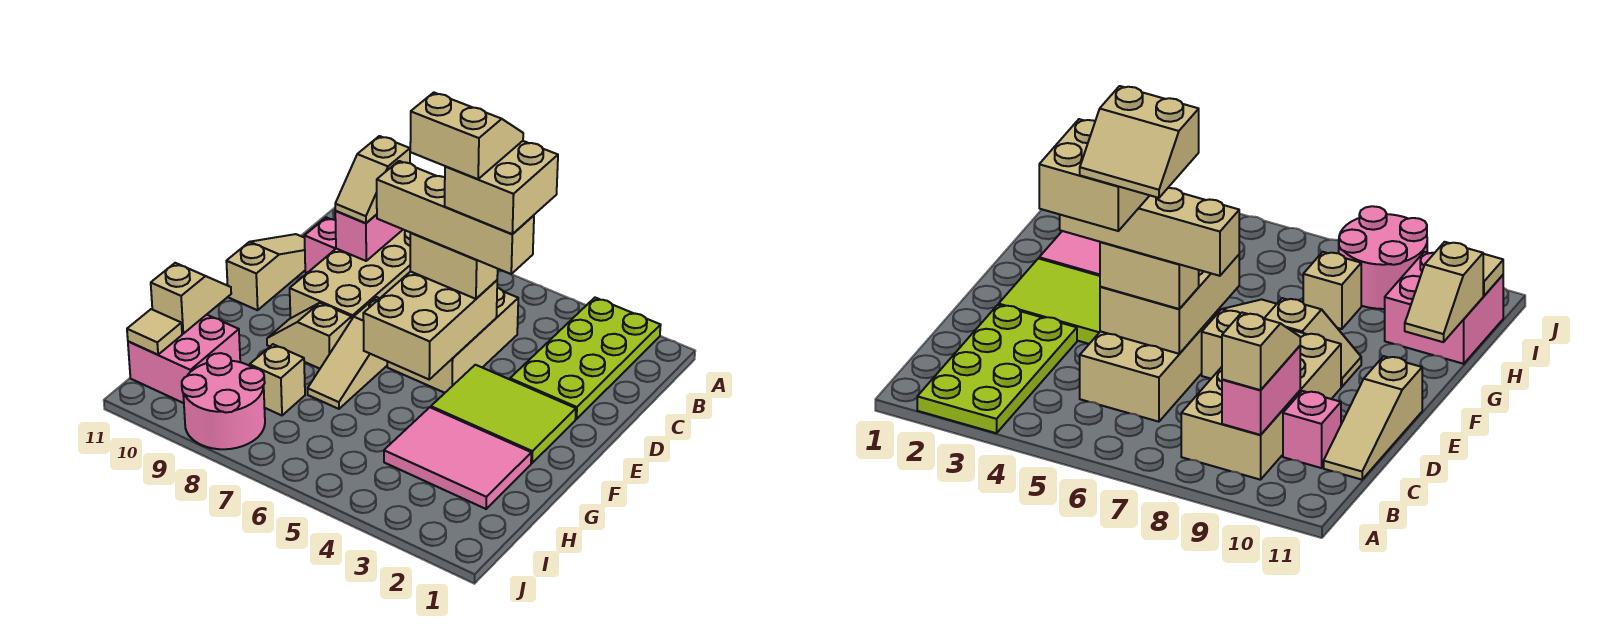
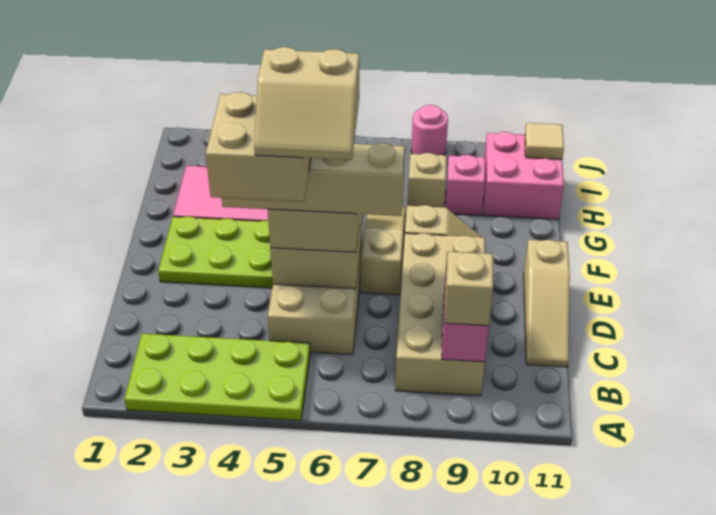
lime 2x4 plate [510,298,661,419] -> lime 2x4 plate turned to [125,334,310,420]
pink 1x1 brick [305,217,336,273] -> pink 1x1 brick moved to [446,155,485,215]
lime 2x3 tile [431,365,576,463] -> lime 2x3 plate [158,216,273,288]
tan 1x2 slope [151,263,231,334] -> none
pink 2x2 round brick [182,353,265,449] -> pink 1x1 round brick [411,105,448,155]

